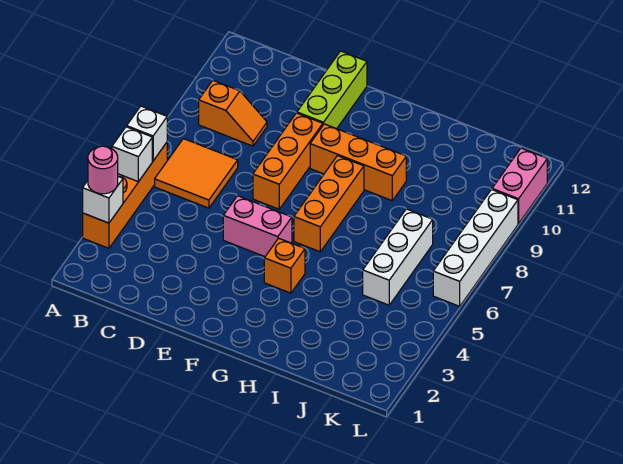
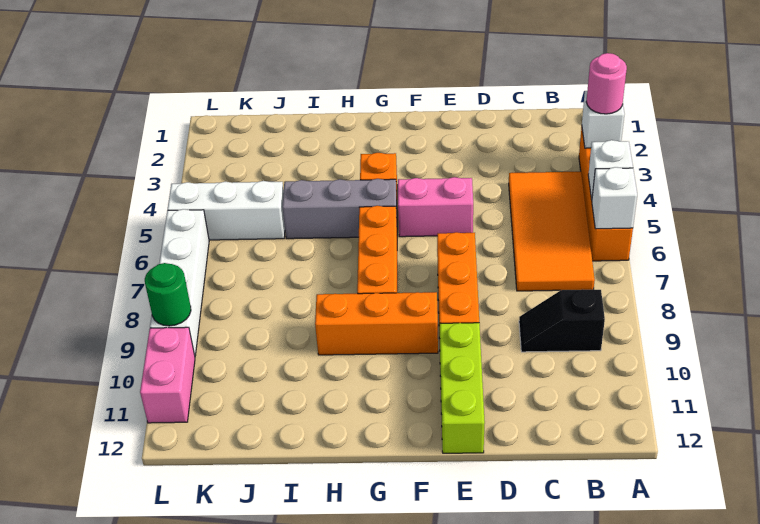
orange 2x2 tile [155,139,238,208] -> orange 2x4 tile [509,171,595,291]
orange 1x2 slope [199,81,267,146] -> black 1x2 slope [519,289,605,352]
none -> grey 1x3 brick [282,179,397,239]
white 1x3 brick [363,209,433,305] -> white 1x3 brick turned to [168,181,285,240]
none -> green 1x1 round brick [145,263,191,326]

